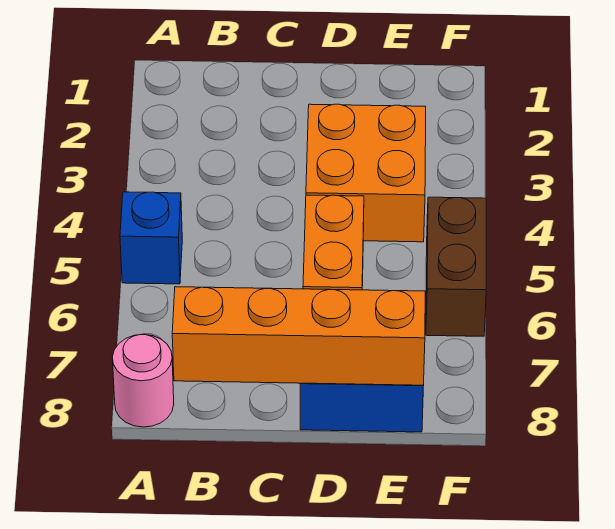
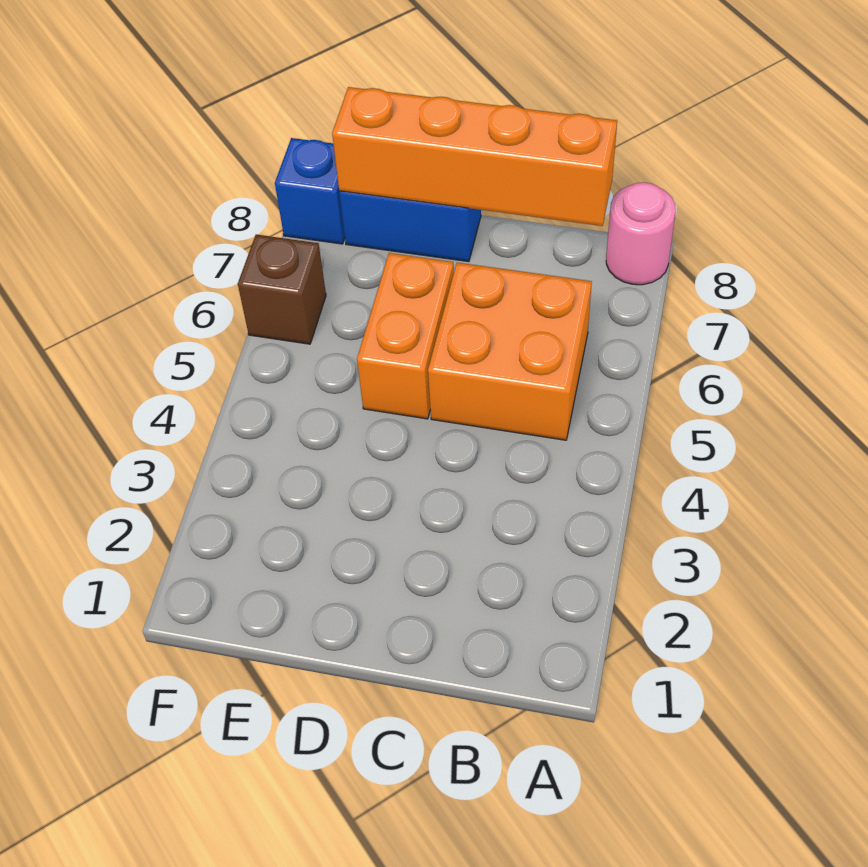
blue 1x1 brick [120,192,182,284] -> blue 1x1 brick moved to [275,138,345,244]
orange 2x2 brick [306,104,426,242] -> orange 2x2 brick moved to [428,263,592,440]
brown 1x2 brick [426,197,486,336] -> brown 1x1 brick [238,235,326,344]

